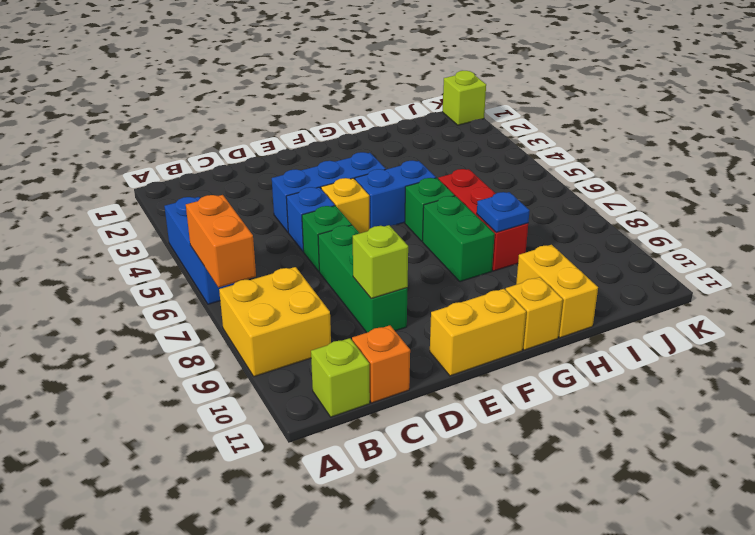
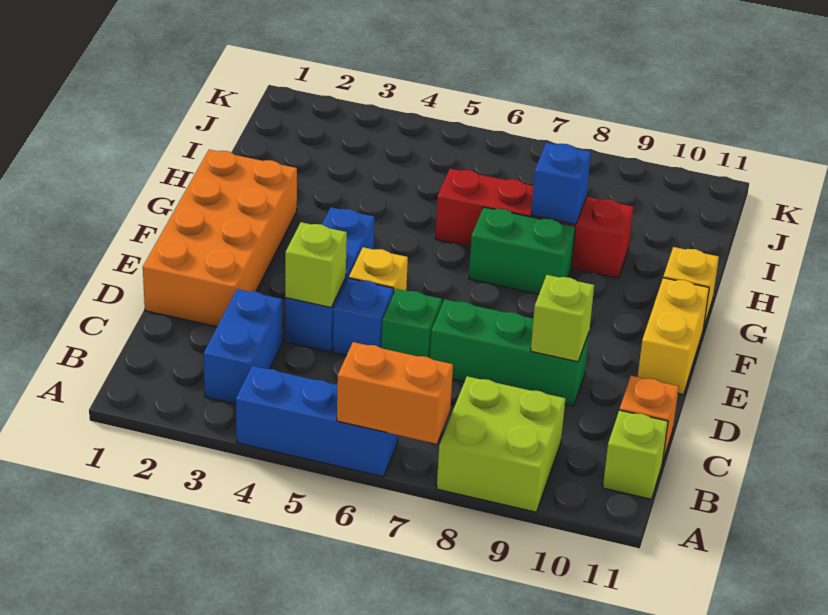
yellow 2x2 brick [219,267,331,377] -> lime 2x2 brick [437,376,565,512]
none -> orange 2x4 brick [143,150,297,327]
blue 1x2 brick [355,160,436,229] -> blue 1x2 brick moved to [204,289,282,404]
green 1x1 brick [405,178,455,241] -> none
red 1x3 brick [438,169,528,271] -> red 1x4 brick [435,169,633,278]
blue 1x1 plate [477,192,530,232] -> blue 1x1 brick [531,143,591,224]
yellow 1x2 brick [516,245,598,338] -> none
lime 1x1 brick [443,71,486,125] -> lime 1x1 brick moved to [285,222,347,307]

